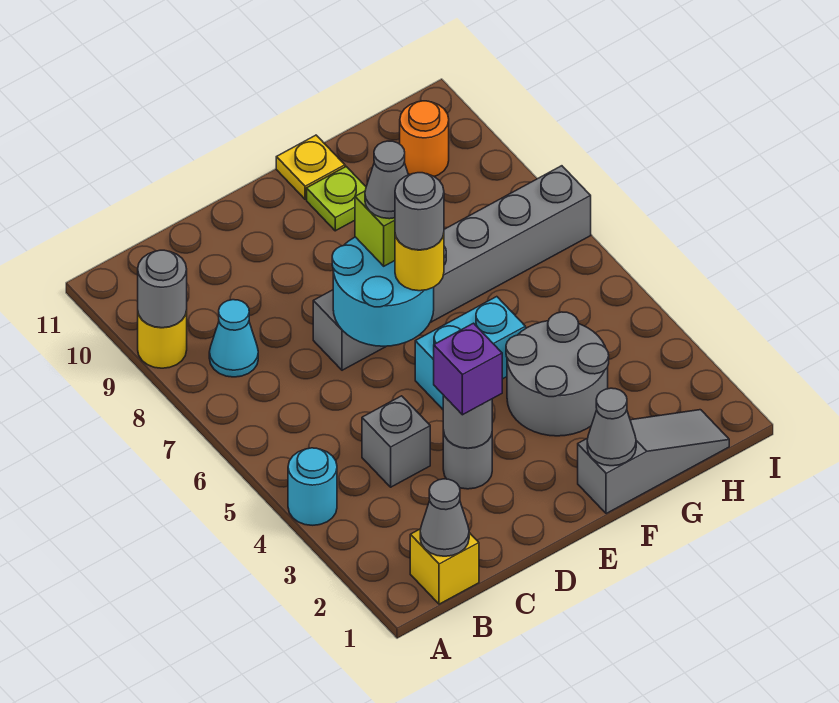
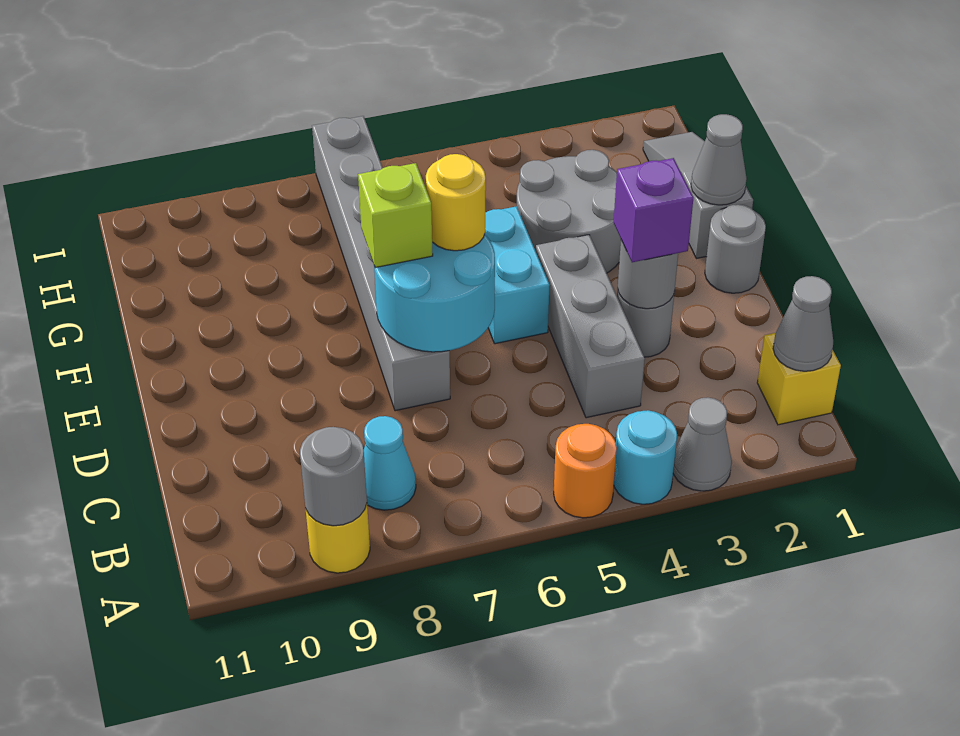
grey 1x1 brick [362,396,430,487] -> grey 1x3 brick [536,235,645,418]
grey 1x1 round brick [395,173,444,250] -> grey 1x1 round brick moved to [705,204,766,293]
grey 1x1 cone [365,141,408,219] -> grey 1x1 cone moved to [673,397,732,491]
lime 1x1 plate [307,167,366,231] -> none
yellow 1x1 plate [276,135,345,199] -> none
orange 1x1 round brick [400,101,449,176] -> orange 1x1 round brick moved to [554,424,617,518]

